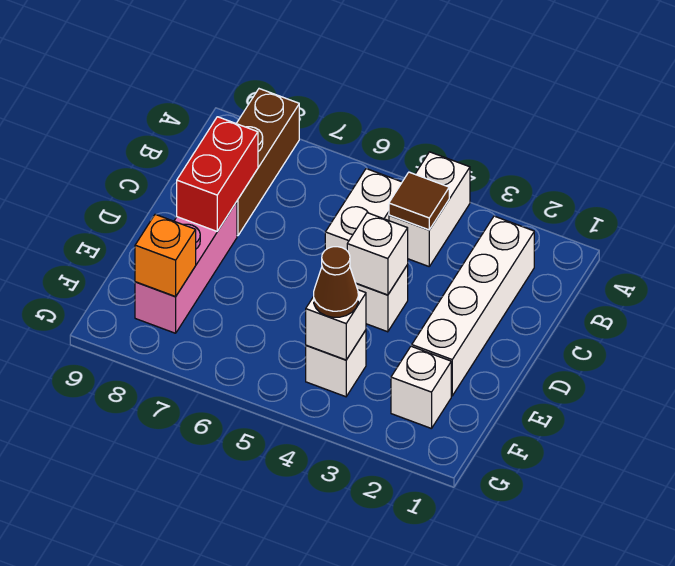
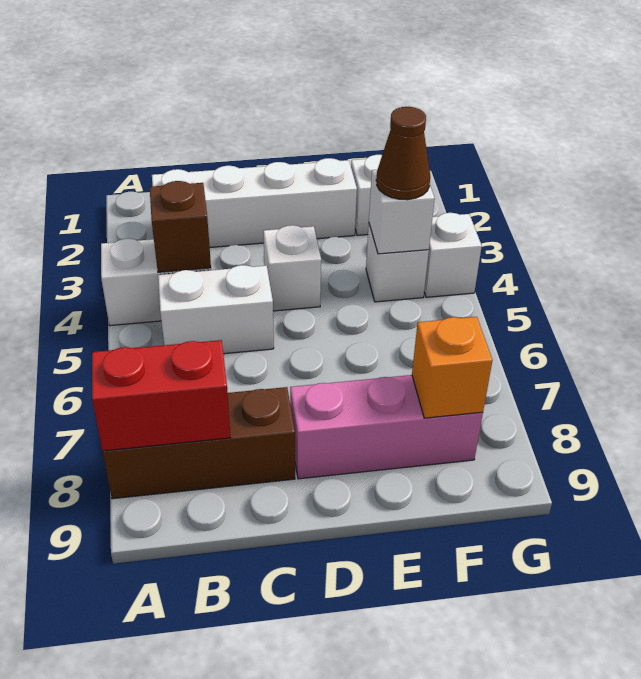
brown 1x1 tile [389,172,449,230] -> brown 1x1 brick [150,181,211,272]
red 1x2 brick [177,117,258,231] -> red 1x2 brick moved to [92,340,231,451]
white 1x1 brick [347,213,408,295] -> white 1x1 brick moved to [424,213,482,297]

